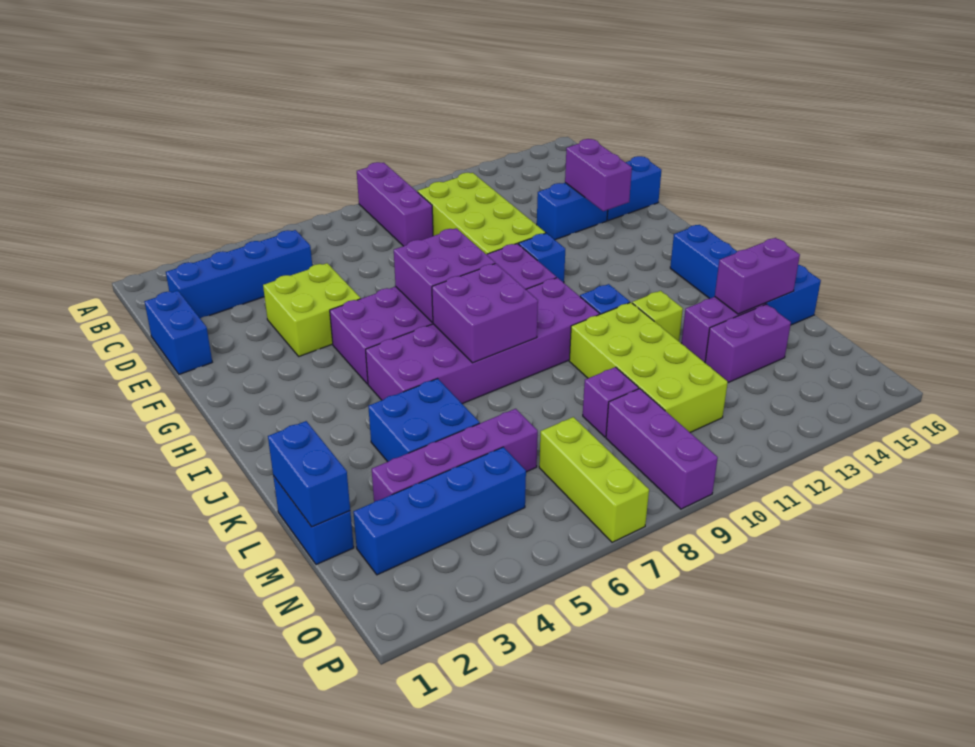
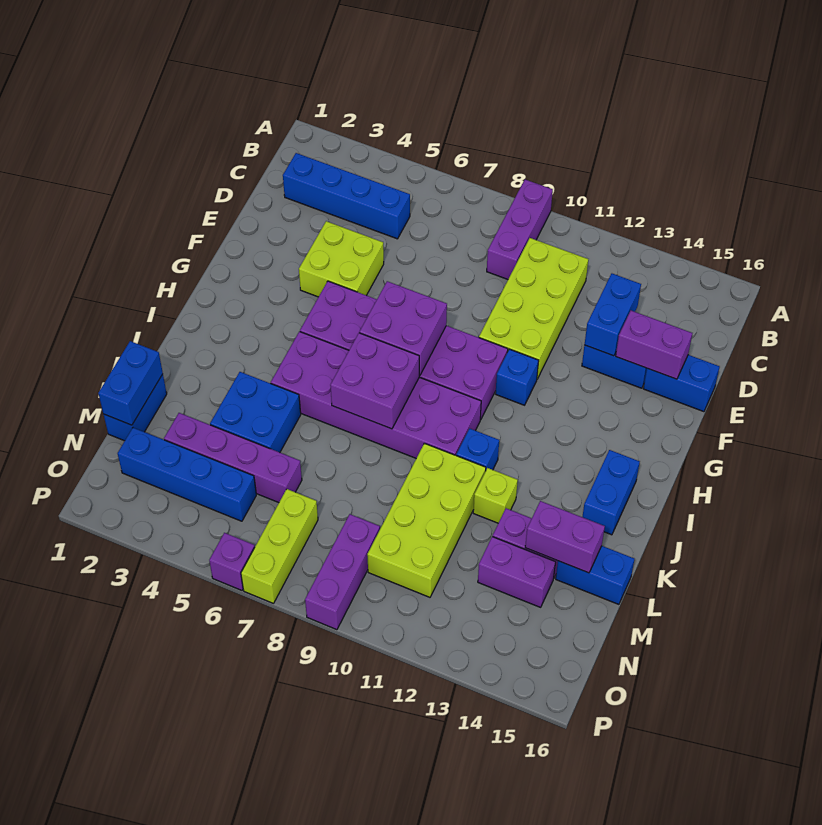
blue 1x2 brick [145,290,212,374] -> blue 1x2 brick moved to [585,274,641,356]
purple 1x2 brick [565,139,632,211] -> purple 1x2 brick turned to [616,311,692,379]
purple 1x1 brick [583,367,639,437] -> purple 1x1 brick moved to [209,533,255,590]

